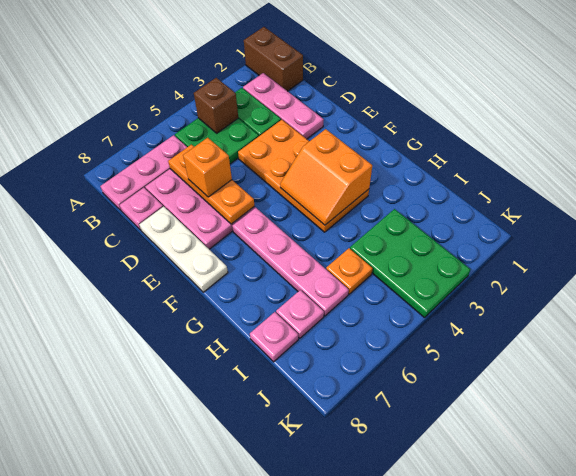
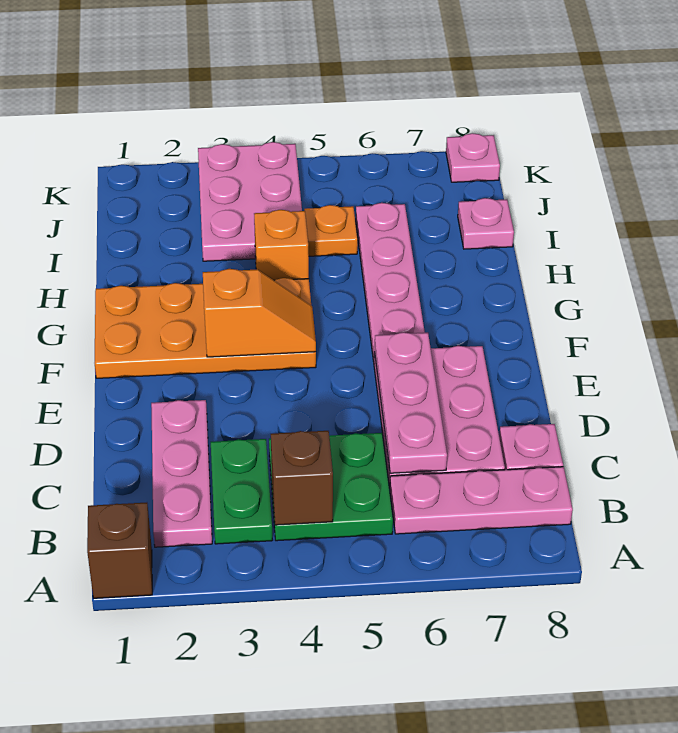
brown 1x2 brick [244,27,303,91] -> brown 1x1 brick [87,503,152,598]
orange 1x3 plate [168,145,254,224] -> pink 1x3 plate [374,332,447,473]
orange 2x4 plate [238,120,369,232] -> orange 2x4 plate turned to [95,278,316,378]
orange 1x1 brick [183,138,232,197] -> orange 1x1 brick moved to [254,210,309,280]
white 1x3 plate [139,207,228,292] -> none
orange 2x2 slope [280,129,372,225] -> orange 1x2 slope [203,269,316,357]
green 2x3 plate [350,209,471,318] -> pink 2x3 plate [198,142,302,261]
pink 1x1 plate [276,290,324,338] -> pink 1x1 plate moved to [446,133,500,182]

